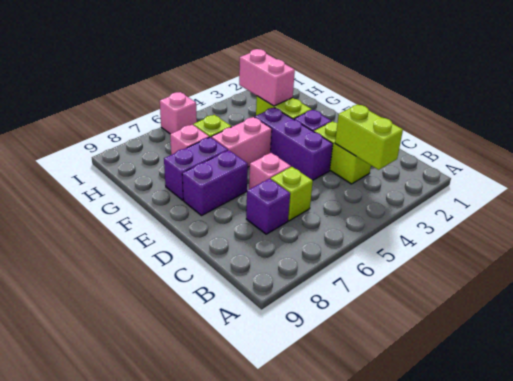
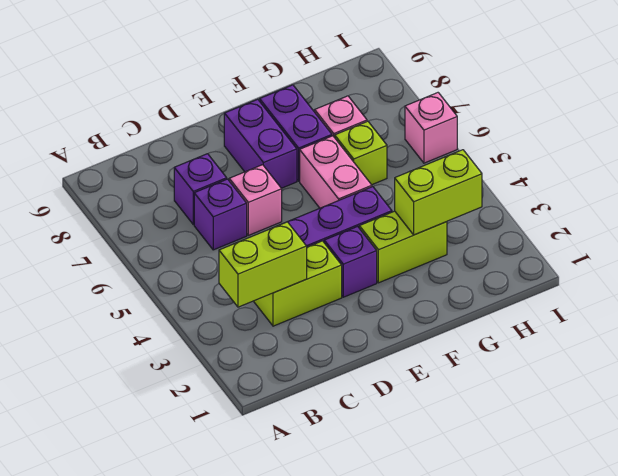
lime 1x1 brick [271,167,313,221] -> purple 1x1 brick [194,179,247,250]
pink 1x2 brick [239,49,295,106] -> lime 1x2 brick [395,150,482,235]

